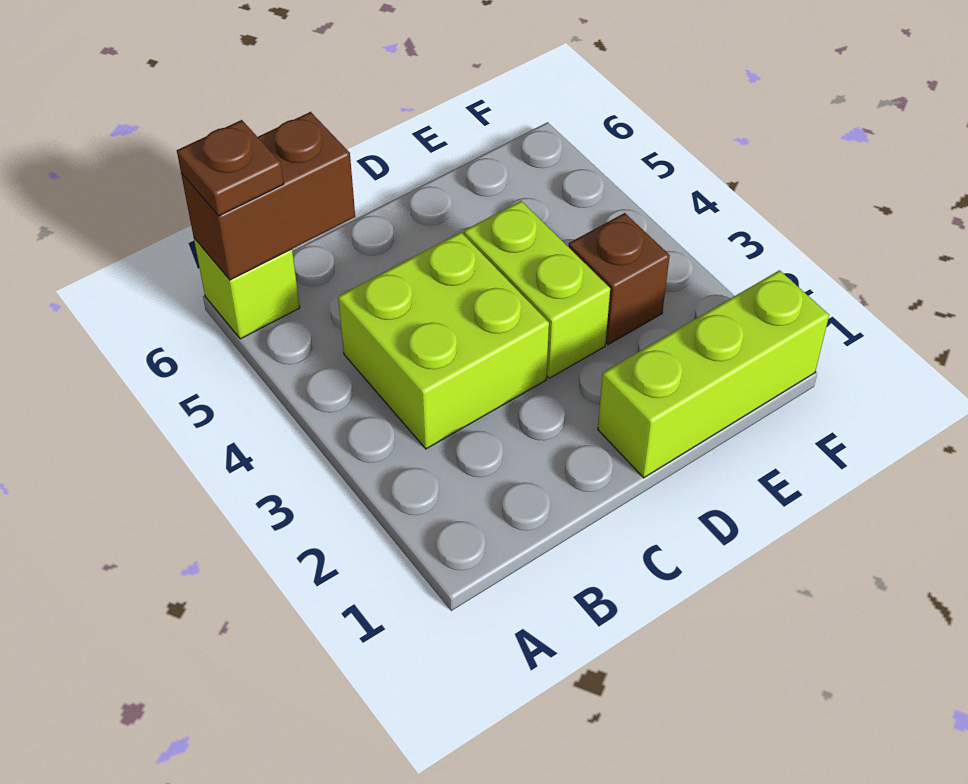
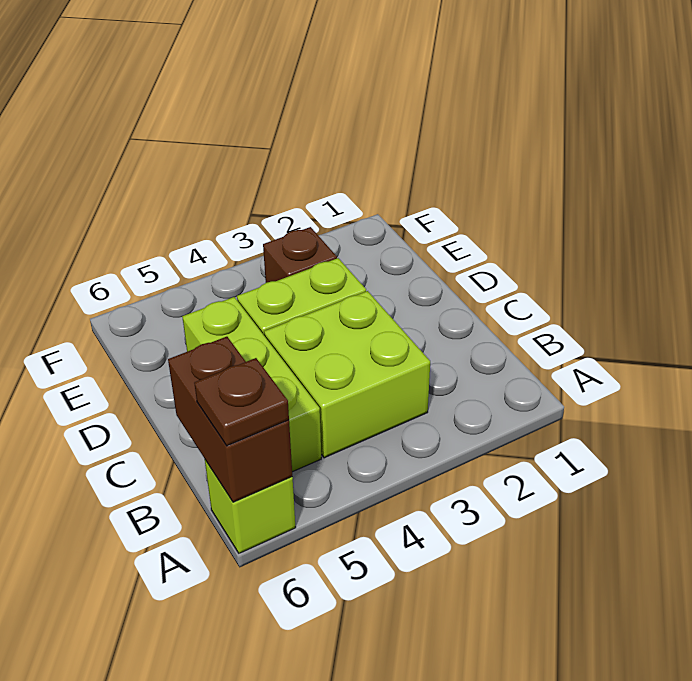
lime 1x3 brick [598,270,829,478] -> lime 1x3 brick moved to [182,297,321,472]

